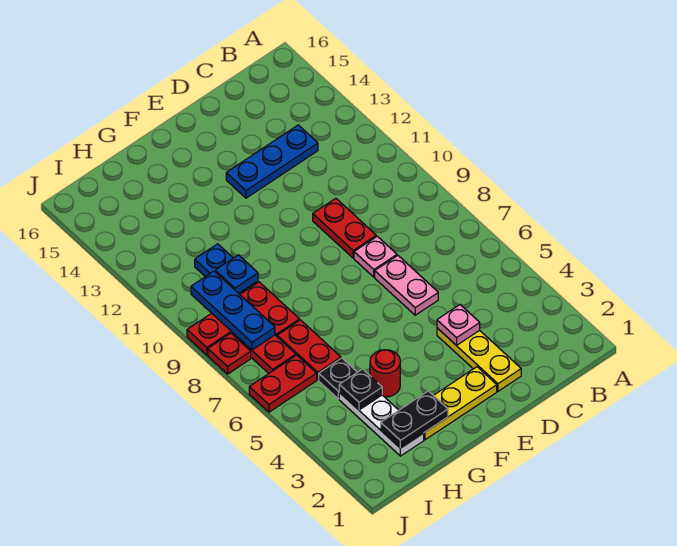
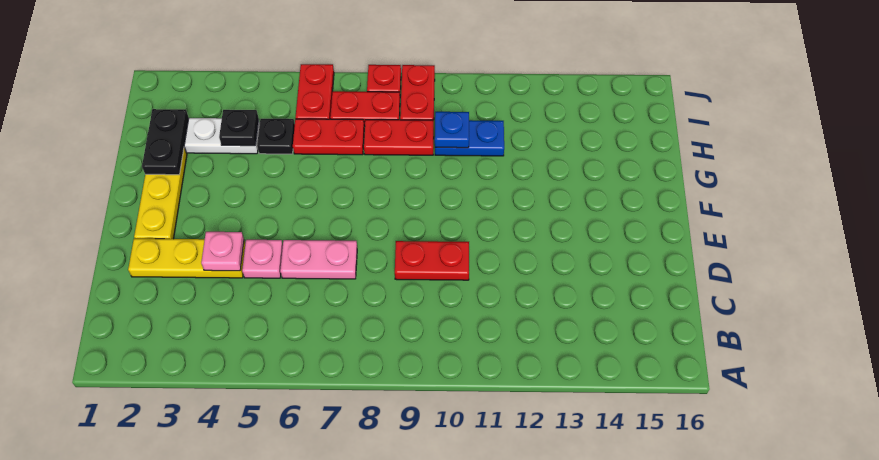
blue 1x3 plate [226,125,318,198] -> none
pink 1x1 plate [354,236,397,277] -> pink 1x1 plate moved to [242,240,283,278]
red 1x1 round brick [370,350,400,397] -> none
blue 1x3 plate [191,271,275,350] -> none

